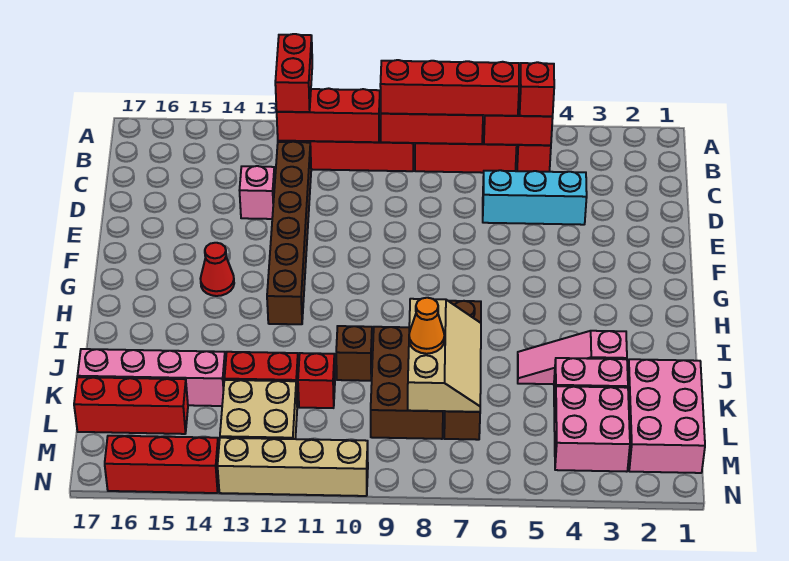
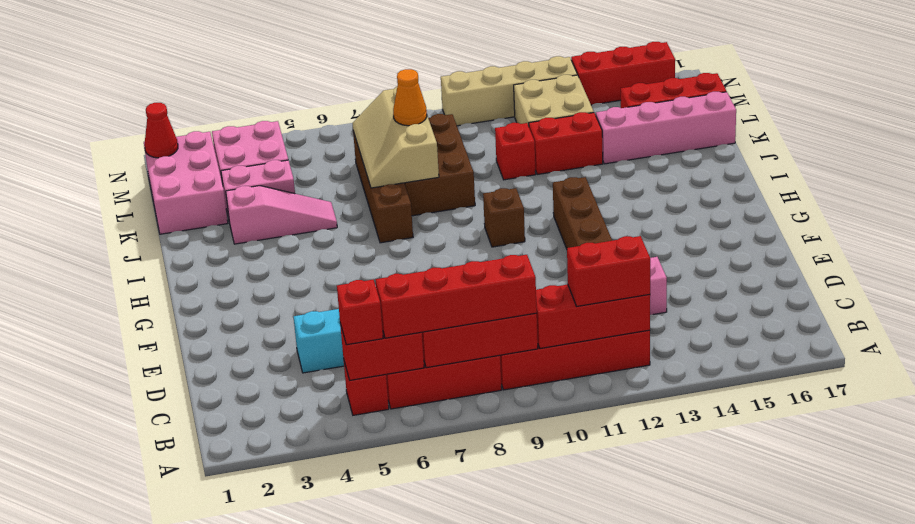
red 1x2 brick [275,34,312,112] -> red 1x2 brick turned to [567,236,650,306]
red 1x1 cone [200,243,234,296] -> red 1x1 cone moved to [144,103,178,158]
brown 1x1 brick [336,326,372,381] -> brown 1x1 brick moved to [483,188,525,247]

